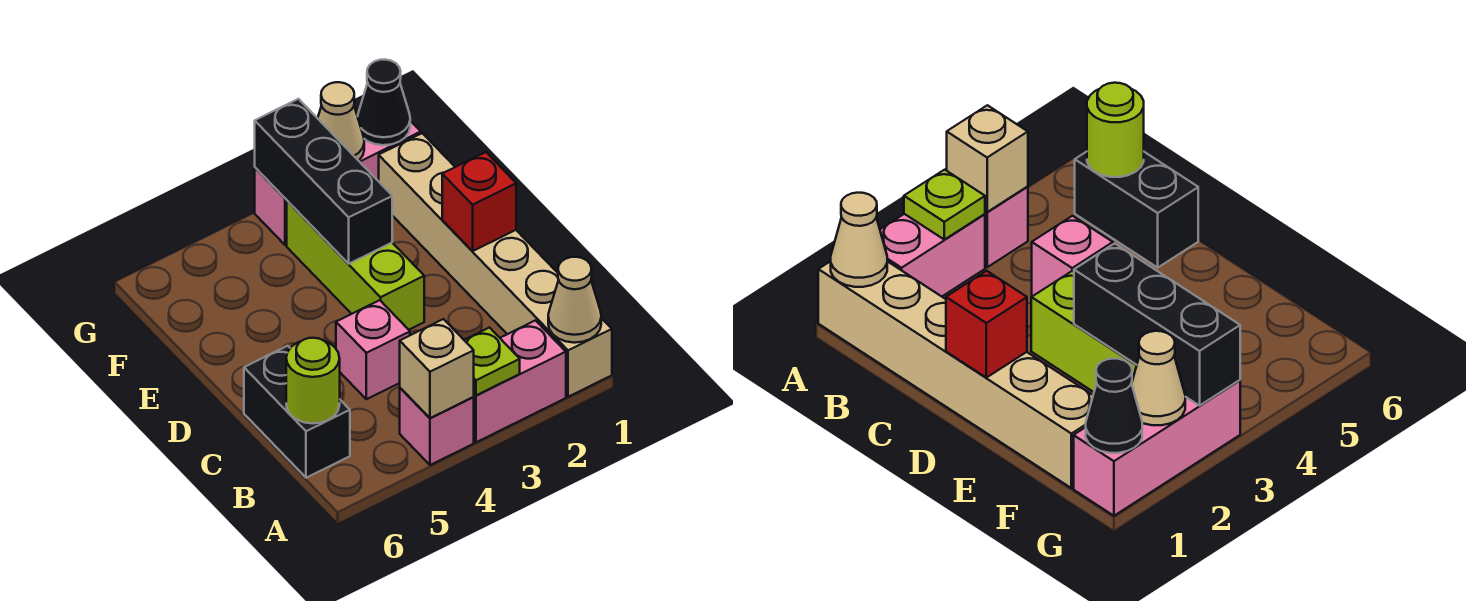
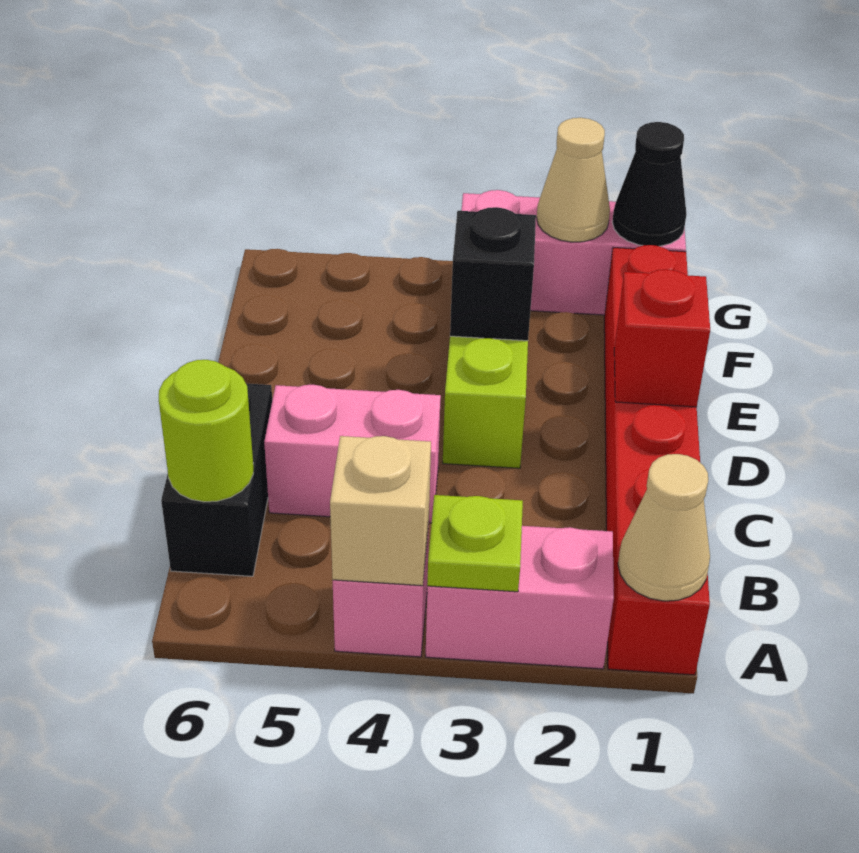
tan 1x6 brick [379,133,612,397] -> red 1x6 brick [604,245,710,675]
pink 1x1 brick [336,300,410,399] -> pink 1x2 brick [264,385,441,523]
black 1x3 brick [255,99,392,264] -> black 1x1 brick [450,207,536,341]

